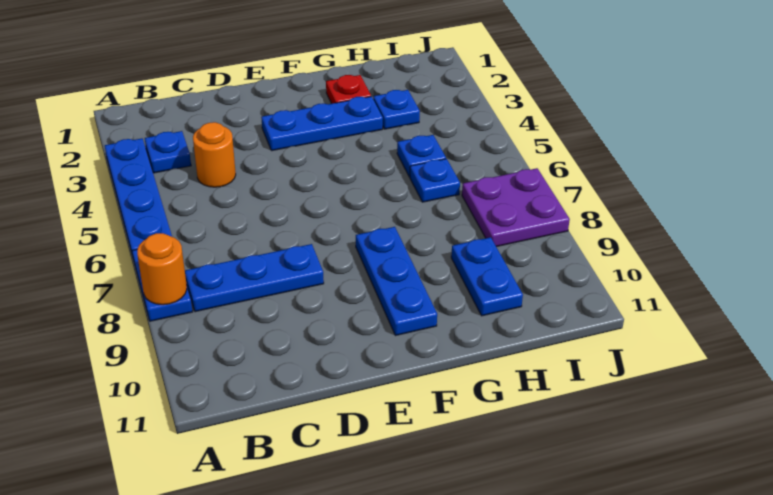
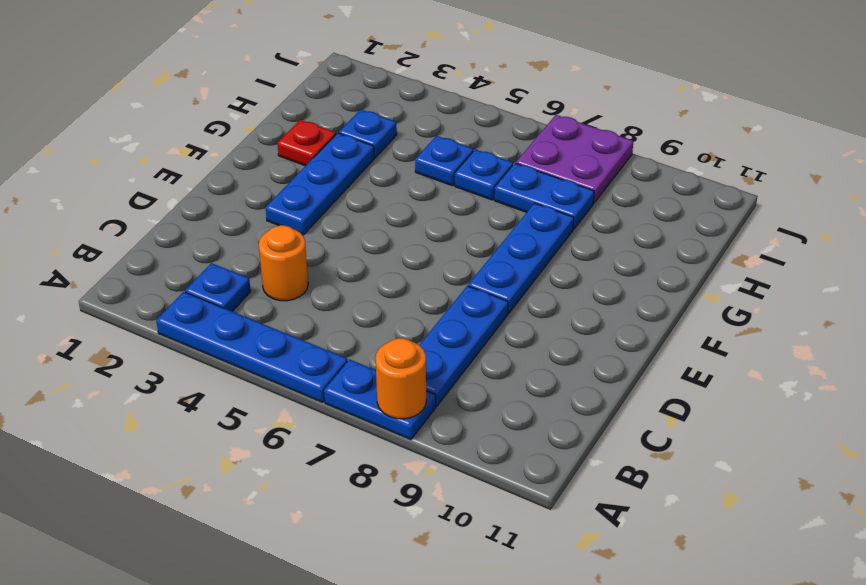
blue 1x3 plate [356,227,437,336] -> blue 1x3 plate turned to [468,203,574,313]
blue 1x2 plate [451,237,523,316] -> blue 1x2 plate moved to [494,163,594,229]

